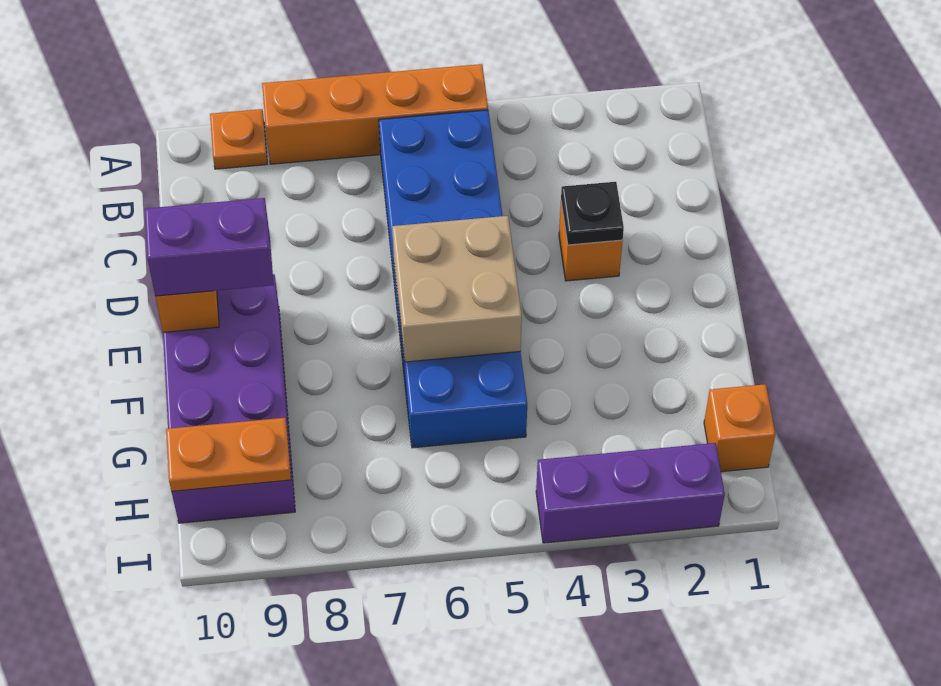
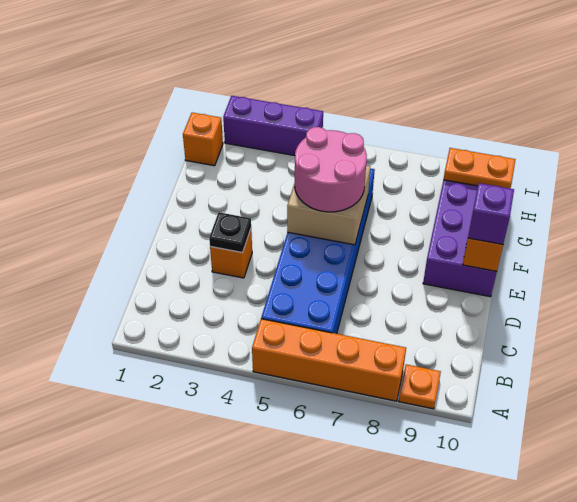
none -> pink 2x2 round brick [295,127,367,212]
purple 1x2 brick [145,198,274,296] -> purple 1x1 brick [468,183,514,244]

